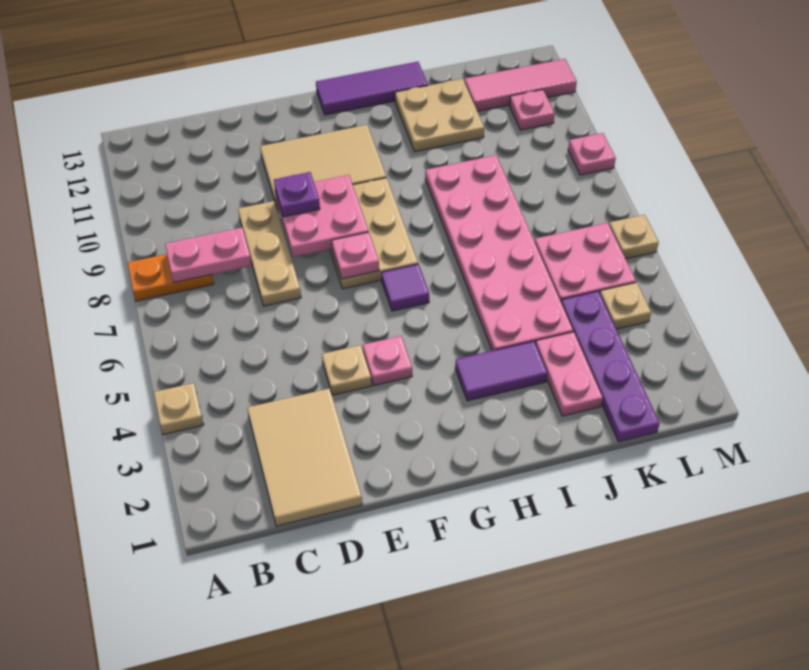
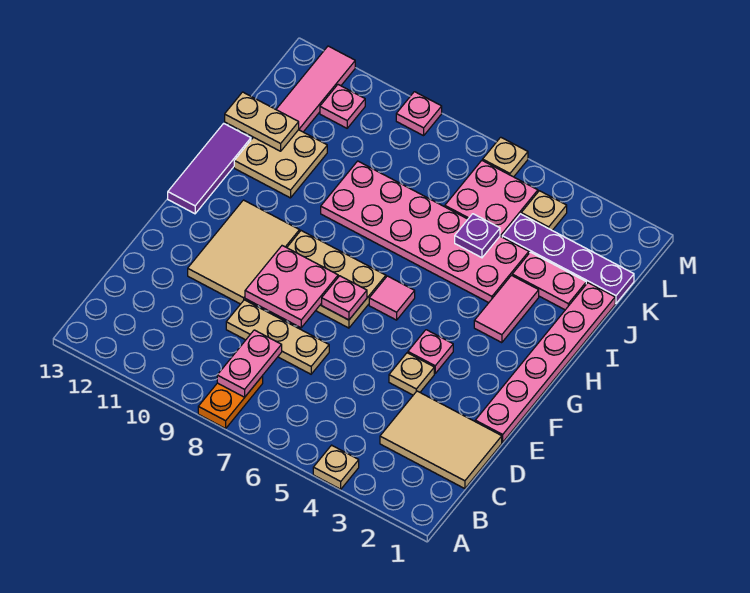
none -> pink 1x6 plate [475,283,615,442]
purple 1x1 plate [274,172,320,217] -> purple 1x1 plate moved to [455,214,500,258]
purple 1x1 tile [382,264,429,311] -> pink 1x1 tile [369,276,415,320]
purple 1x2 tile [455,341,547,401] -> pink 1x2 tile [474,275,539,343]
none -> tan 1x2 plate [225,92,299,151]

